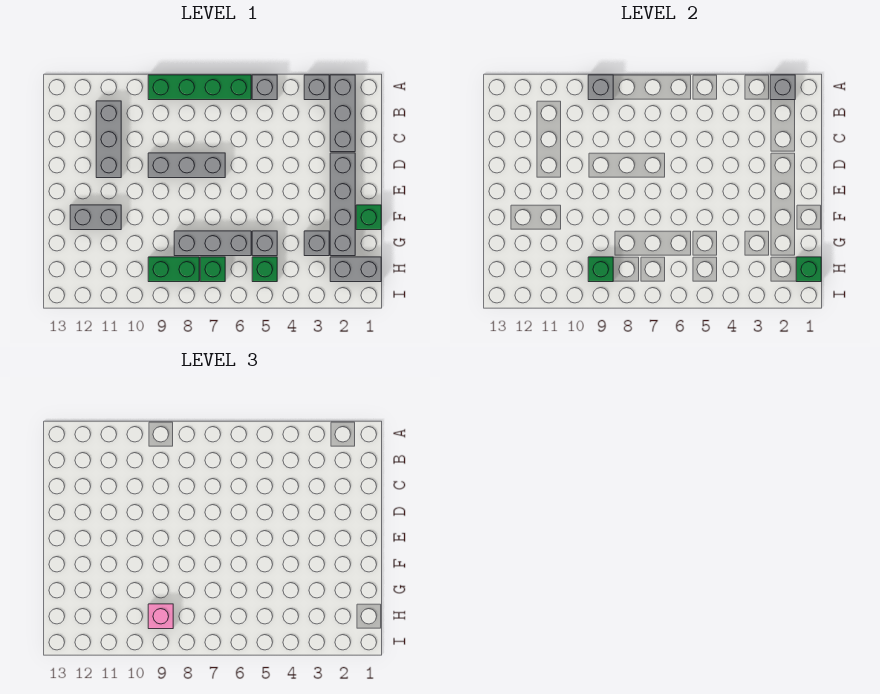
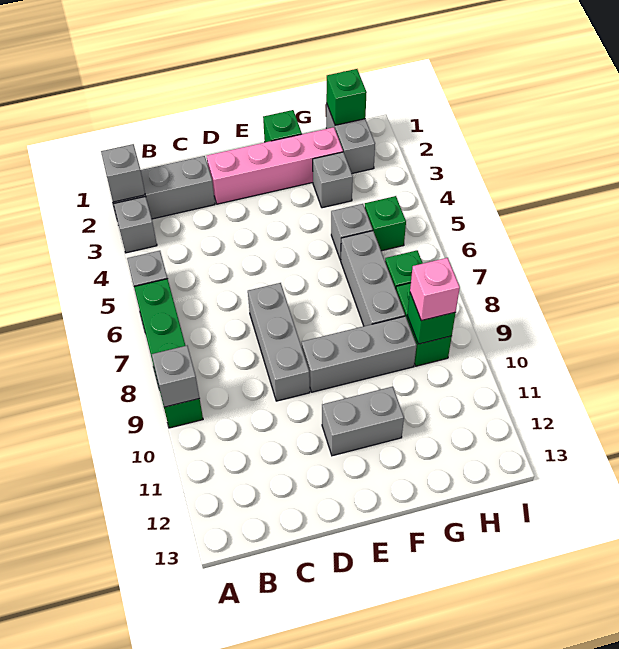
grey 1x3 brick [96,101,121,178] -> grey 1x3 brick moved to [302,316,416,392]
grey 1x4 brick [330,153,355,256] -> pink 1x4 brick [207,127,343,204]
grey 1x2 brick [70,205,121,230] -> grey 1x2 brick turned to [322,387,404,456]

